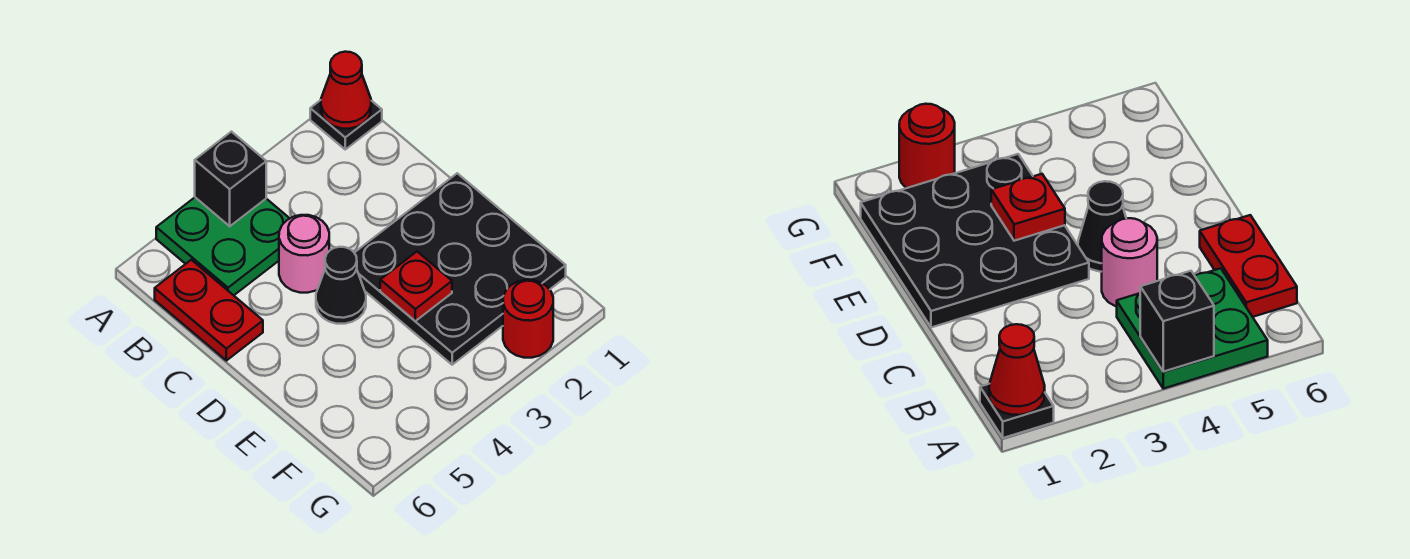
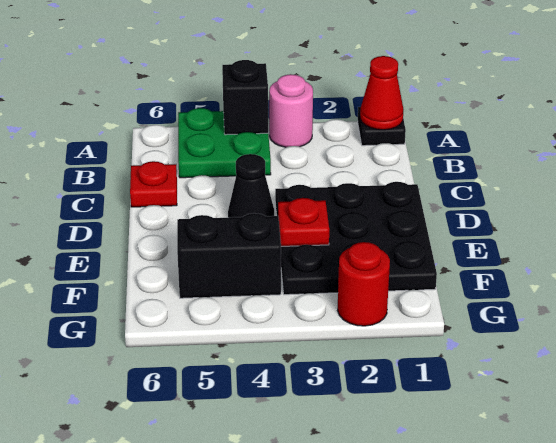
red 1x2 plate [155,260,263,361] -> red 1x1 plate [130,161,177,207]
pink 1x1 round brick [279,215,329,293] -> pink 1x1 round brick moved to [269,74,313,147]
none -> black 1x2 brick [177,213,281,298]

